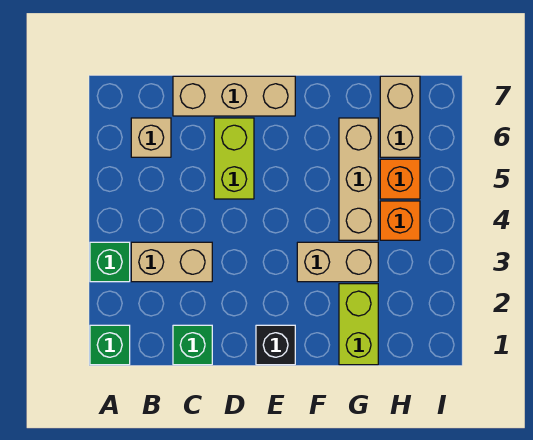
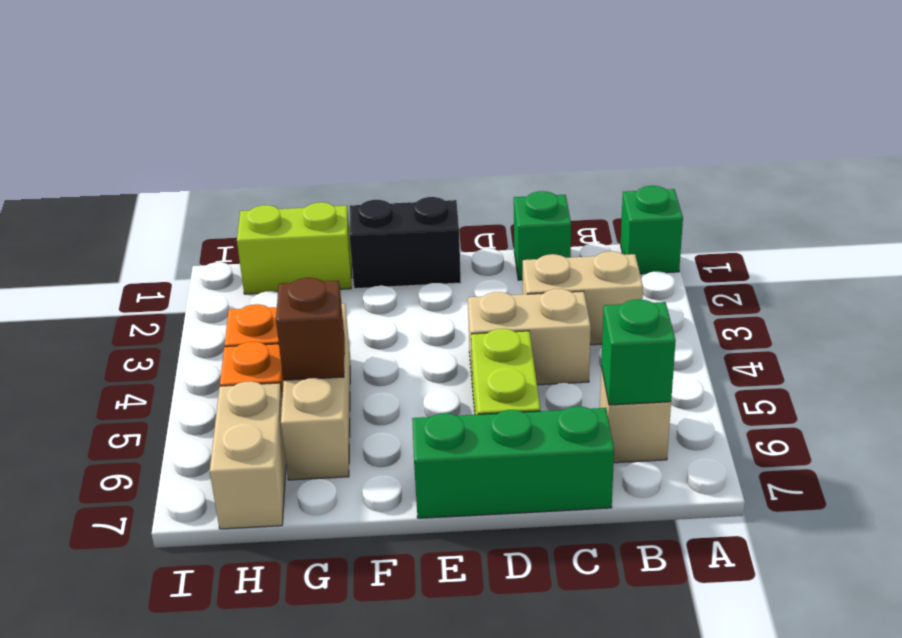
green 1x1 brick [90,242,130,282] -> green 1x1 brick moved to [601,299,676,405]
tan 1x3 brick [173,76,295,116] -> green 1x3 brick [412,406,614,518]
black 1x1 brick [256,325,295,365] -> black 1x2 brick [349,197,461,289]
tan 1x2 brick [297,242,378,282] -> tan 1x2 brick moved to [468,289,591,387]
lime 1x2 brick [339,284,378,365] -> lime 1x2 brick turned to [237,202,352,294]
none -> brown 1x1 brick [276,278,345,380]

